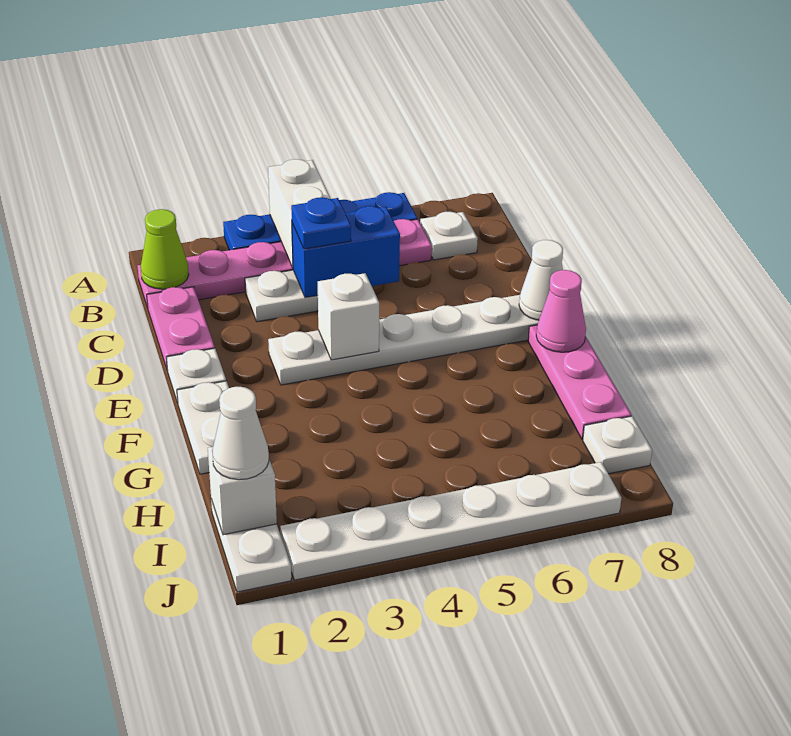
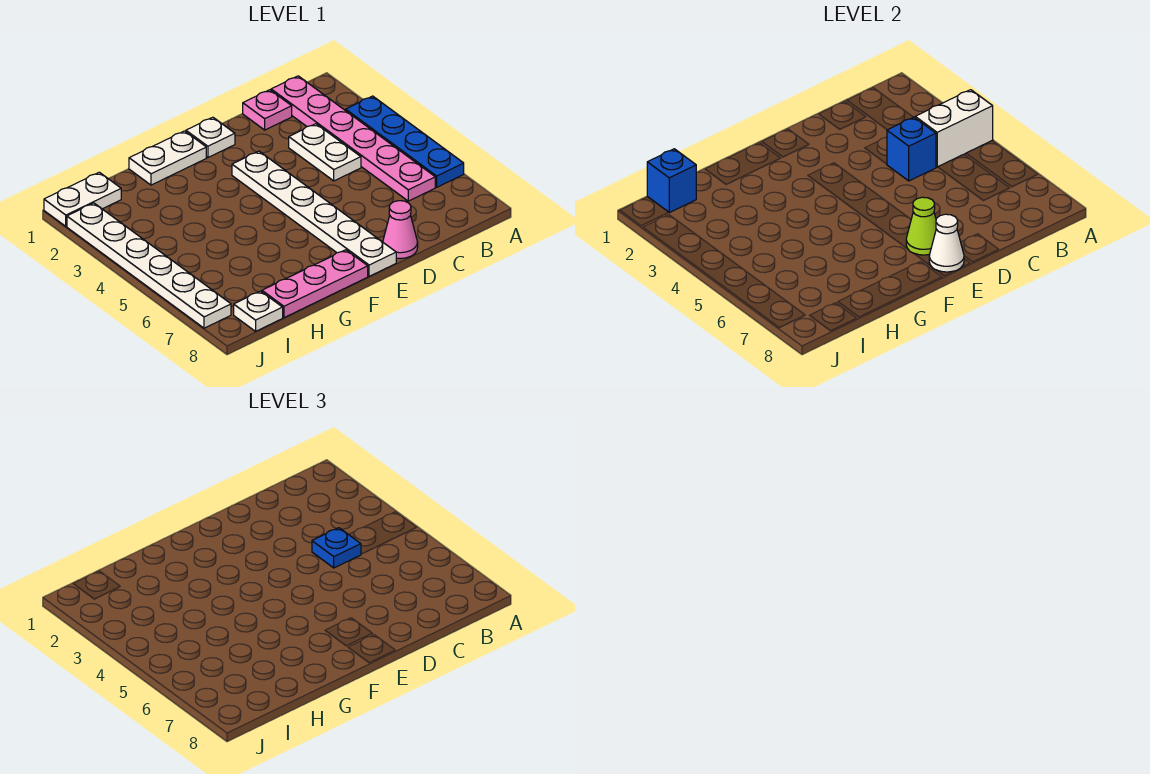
lime 1x1 cone [141,209,189,289] -> lime 1x1 cone moved to [906,197,936,255]
white 1x1 plate [420,212,478,260] -> none
pink 1x2 plate [147,287,215,368] -> pink 1x1 plate [243,90,292,130]
blue 1x2 brick [292,206,400,297] -> blue 1x1 brick [887,117,936,181]
white 1x1 brick [318,273,379,360] -> none
pink 1x1 cone [536,270,586,352] -> pink 1x1 cone moved to [383,201,418,259]
white 1x1 brick [208,447,277,535] -> blue 1x1 brick [647,149,696,213]
white 1x1 cone [212,387,269,480] -> none

